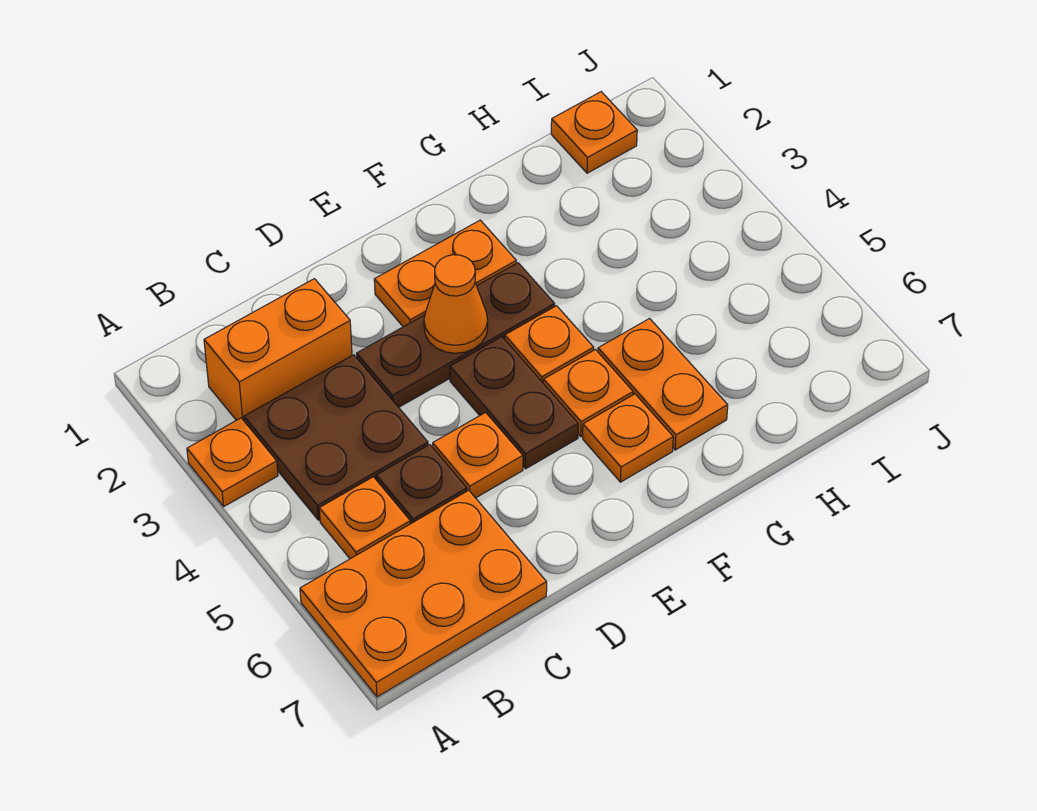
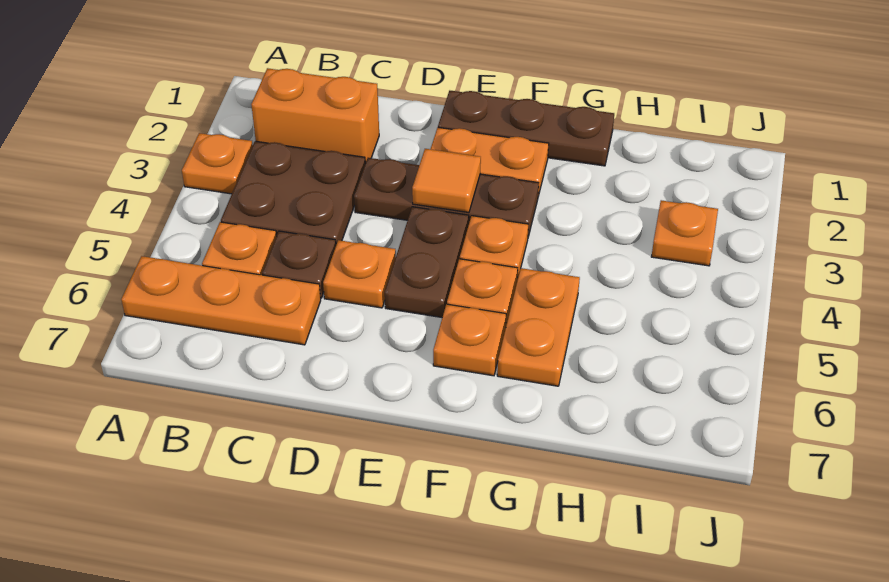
orange 2x3 plate [300,490,547,697] -> orange 1x3 plate [121,256,321,345]
none -> brown 1x3 plate [438,91,614,166]
orange 1x1 cone [424,255,488,353] -> orange 1x1 tile [412,149,481,212]
orange 1x1 plate [551,92,637,173] -> orange 1x1 plate moved to [651,200,718,266]

